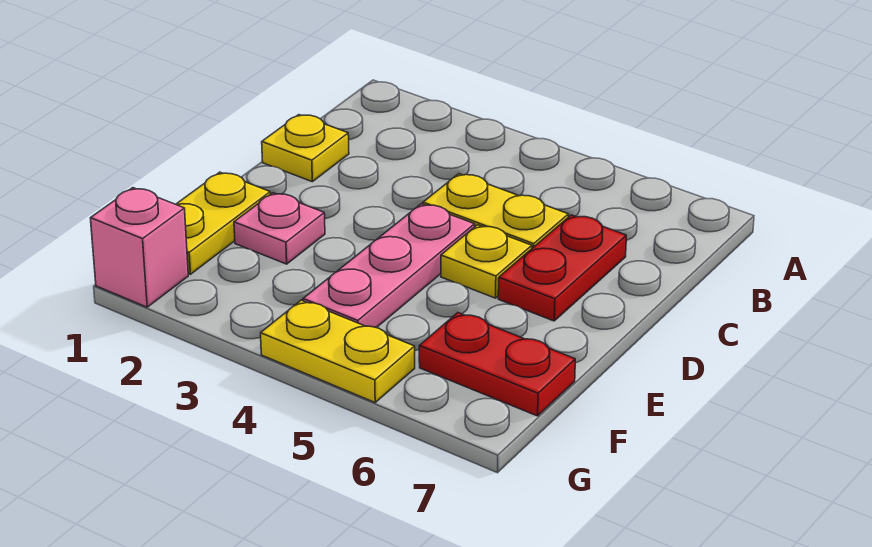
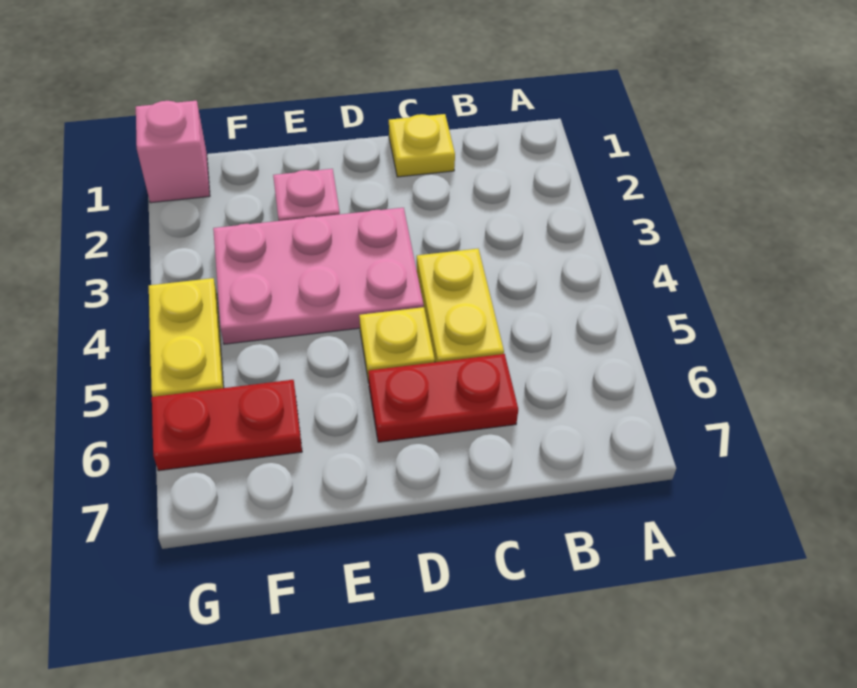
pink 1x3 plate [303,204,475,328] -> pink 2x3 plate [213,208,424,344]
yellow 1x2 plate [176,172,270,274] -> none
red 1x2 plate [419,313,575,416] -> red 1x2 plate turned to [152,380,302,471]

